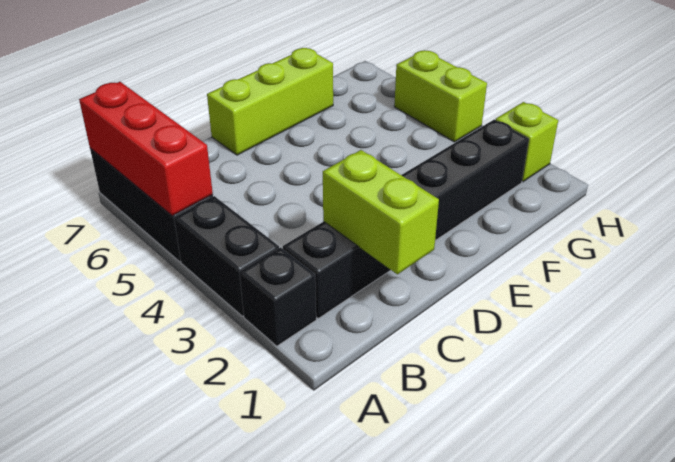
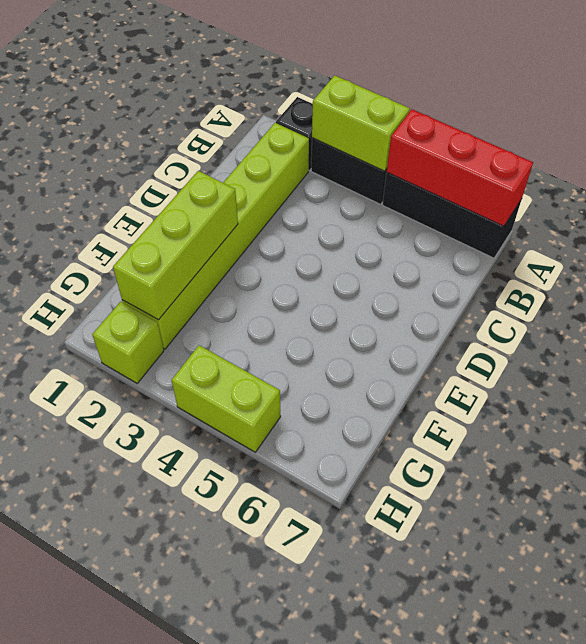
black 1x6 brick [283,120,529,318] -> lime 1x6 brick [122,123,309,349]
lime 1x2 brick [323,150,439,274] -> lime 1x2 brick moved to [312,75,410,171]
lime 1x3 brick [207,48,333,155] -> lime 1x3 brick moved to [113,171,238,320]

